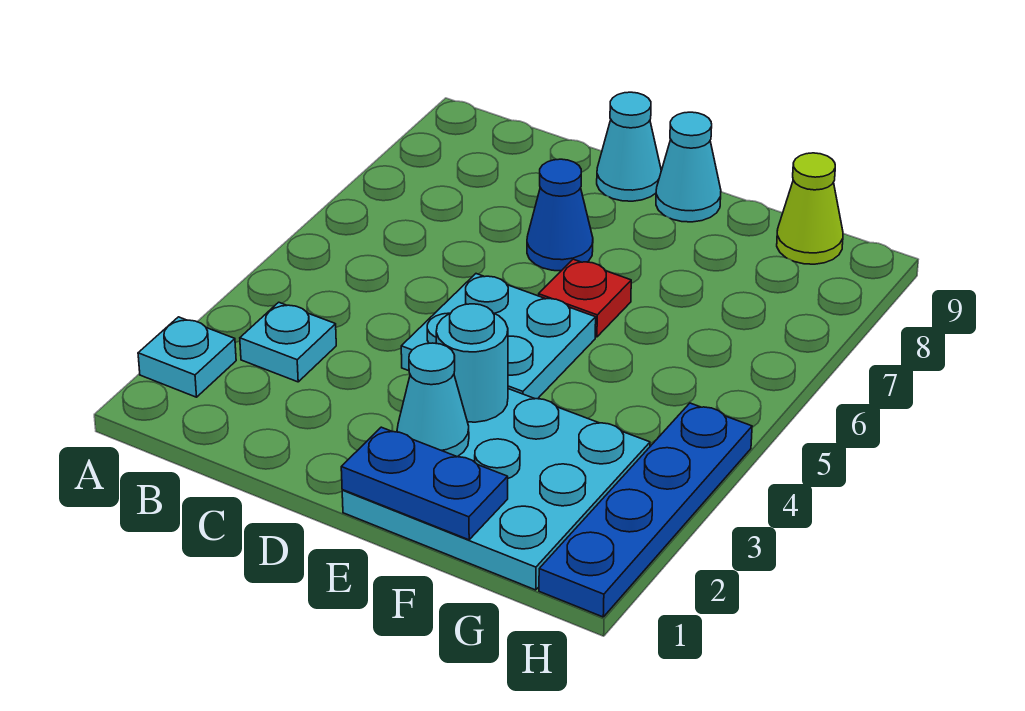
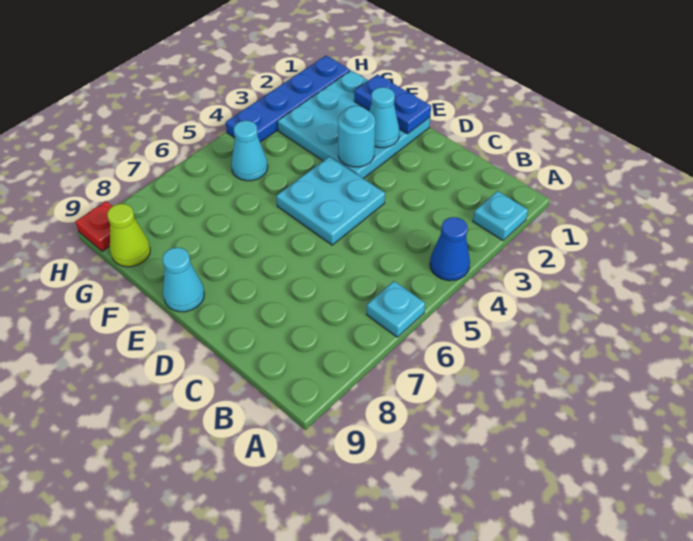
cyan 1x1 plate [240,302,336,382] -> cyan 1x1 plate moved to [367,281,425,337]
blue 1x1 cone [527,159,593,271] -> blue 1x1 cone moved to [430,217,470,281]
cyan 1x1 cone [597,92,661,201] -> cyan 1x1 cone moved to [231,121,268,181]
red 1x1 plate [539,259,631,337] -> red 1x1 plate moved to [75,201,112,251]

